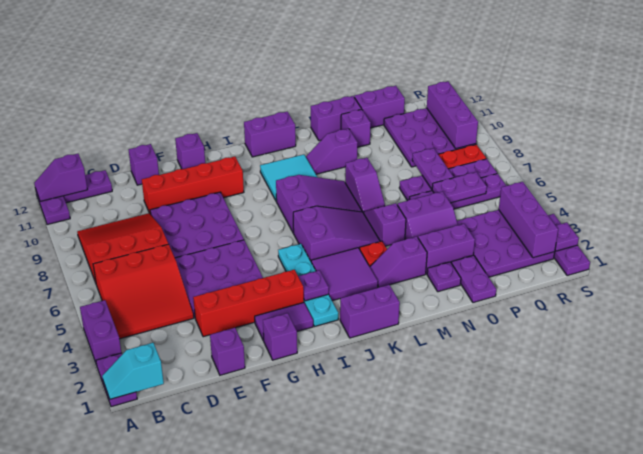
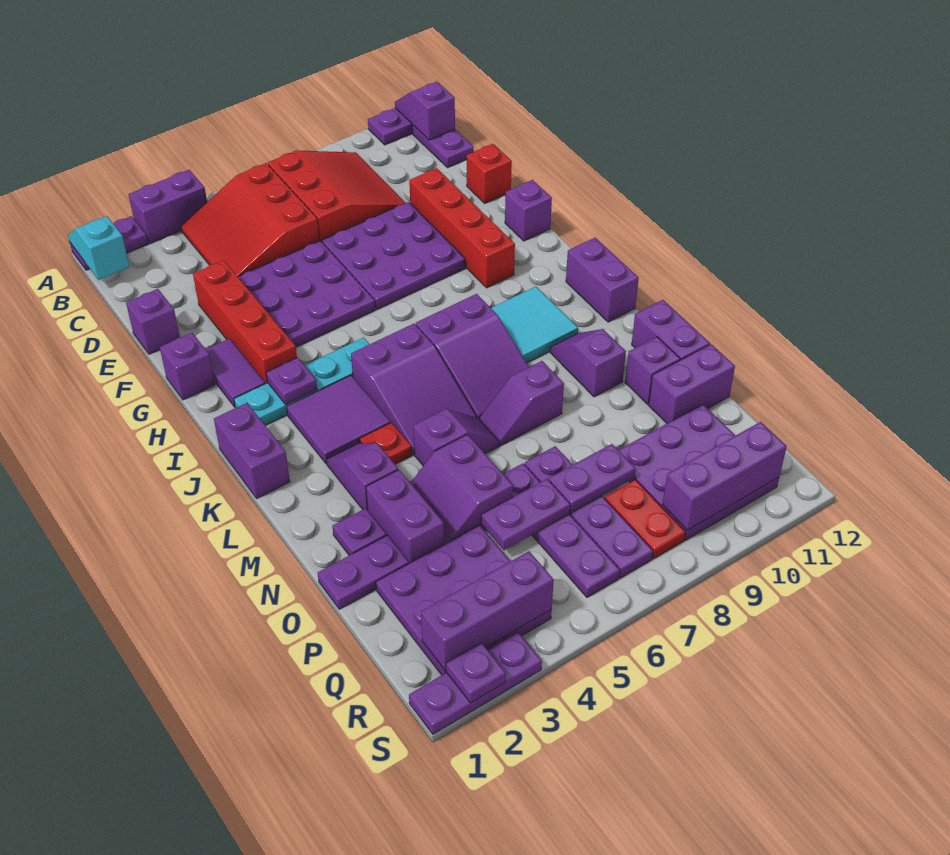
purple 1x1 brick [129,144,159,185] -> red 1x1 brick [467,144,512,203]
purple 1x2 brick [354,86,405,128] -> purple 1x2 brick turned to [649,344,735,423]
purple 1x2 plate [432,172,487,203] -> purple 1x2 plate turned to [481,479,570,550]

